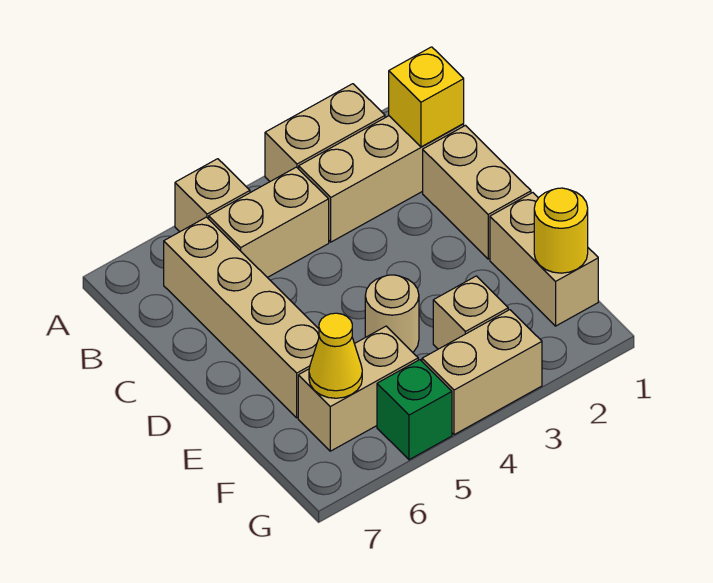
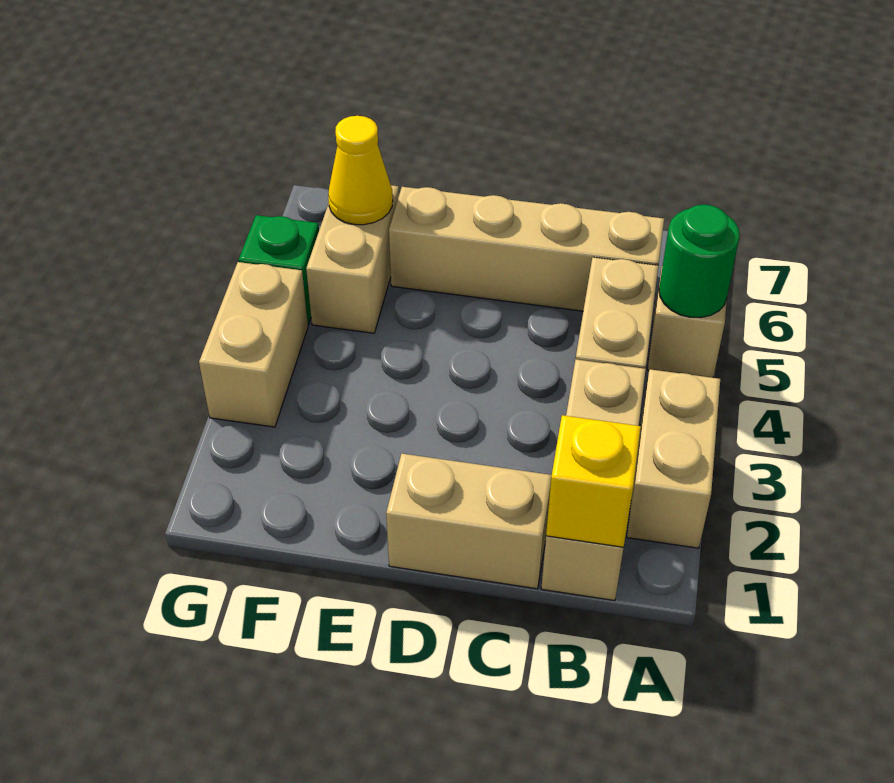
none -> green 1x1 round brick [659,205,740,317]
tan 1x2 brick [490,193,598,326] -> none
tan 1x1 round brick [365,275,419,352] -> none
yellow 1x1 round brick [534,188,588,273] -> none
tan 1x1 brick [433,276,508,349] -> none

